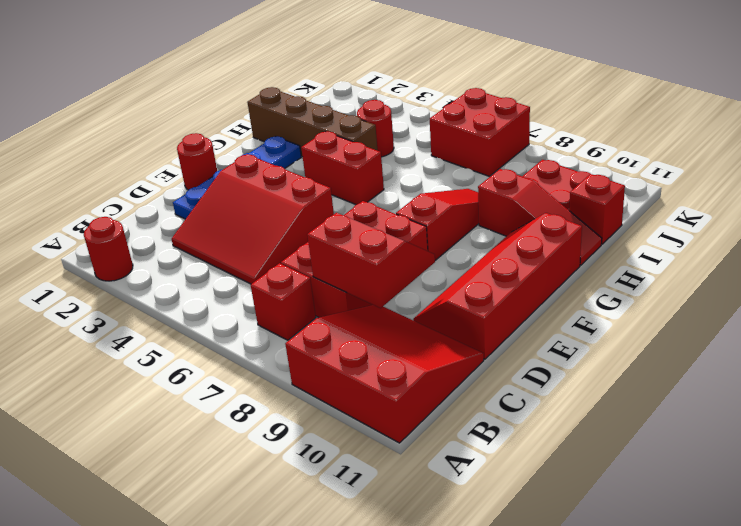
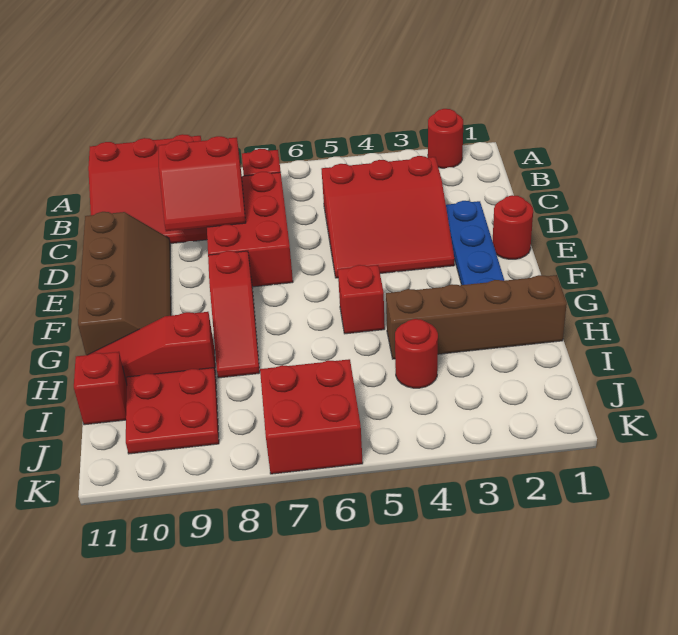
red 3x3 slope [172,154,334,284] -> red 3x3 slope turned to [322,156,454,278]
red 2x4 slope [413,213,582,359] -> brown 2x4 slope [78,212,171,355]
red 1x2 brick [301,131,384,205] -> red 1x1 brick [338,265,385,334]

